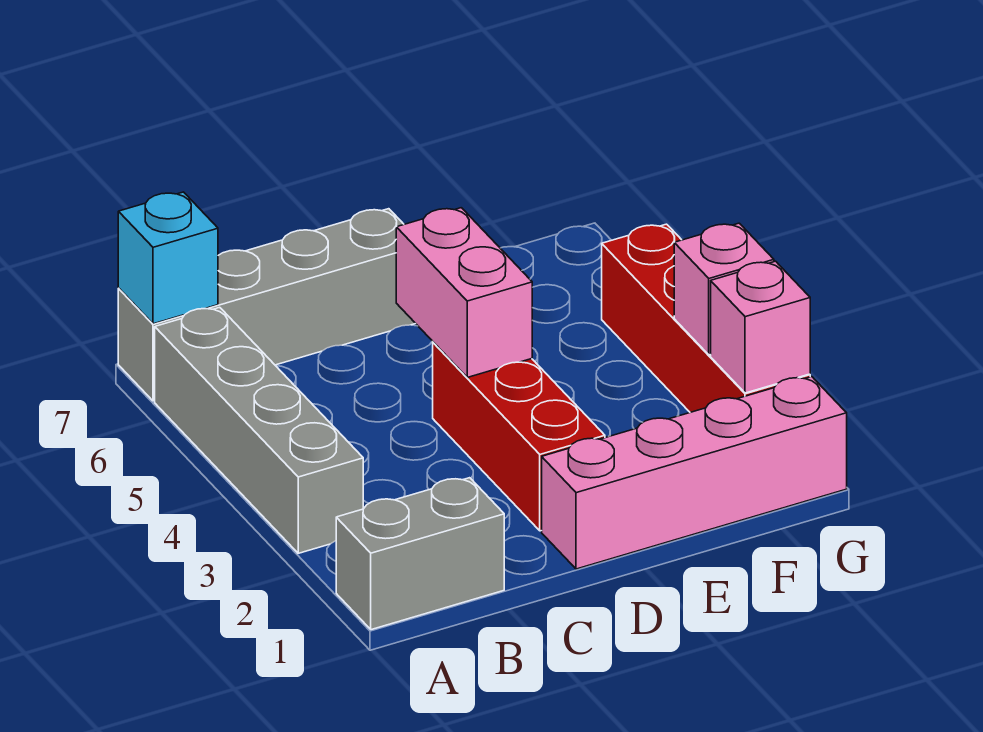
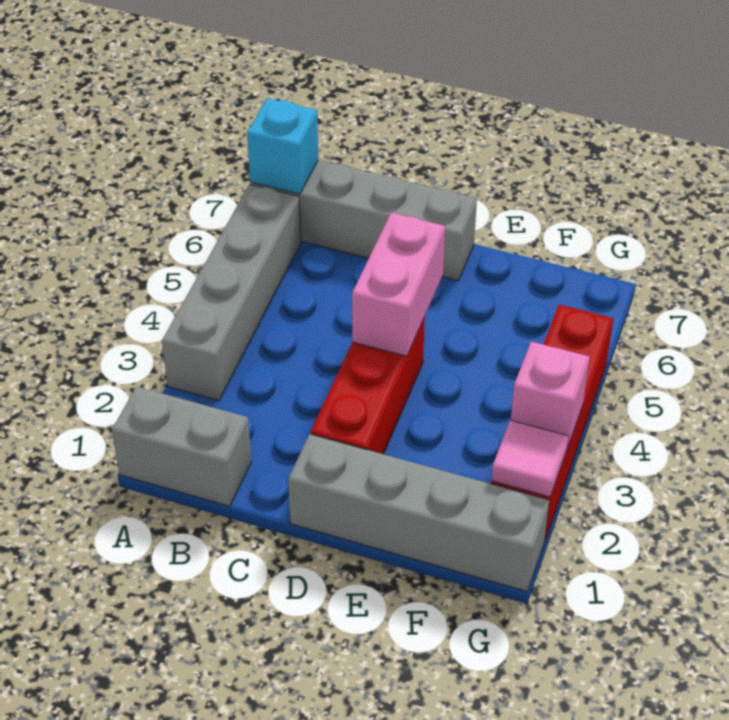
pink 1x4 brick [542,377,847,569] -> grey 1x4 brick [288,434,549,591]
pink 1x1 brick [711,261,810,393] -> pink 1x1 tile [491,420,569,497]

